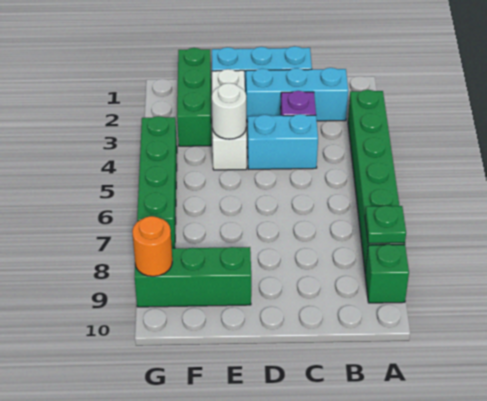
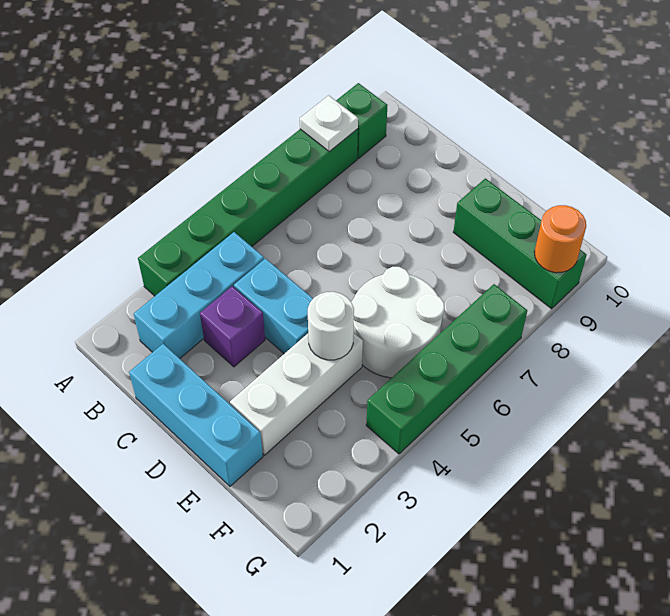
green 1x1 plate [365,206,406,244] -> white 1x1 plate [300,95,358,152]
cyan 1x3 brick [246,68,348,122] -> cyan 1x3 brick turned to [134,232,264,358]
none -> white 2x2 round brick [352,267,444,378]
green 1x3 brick [177,48,211,146] -> none

